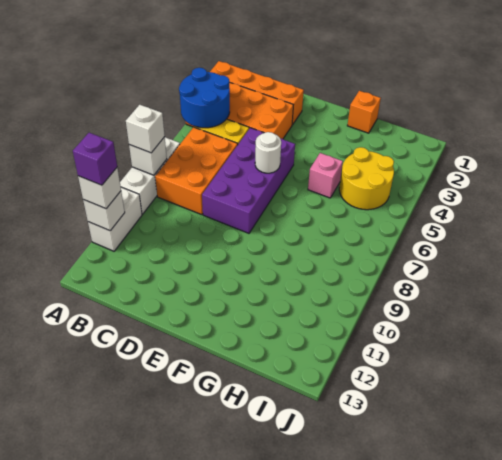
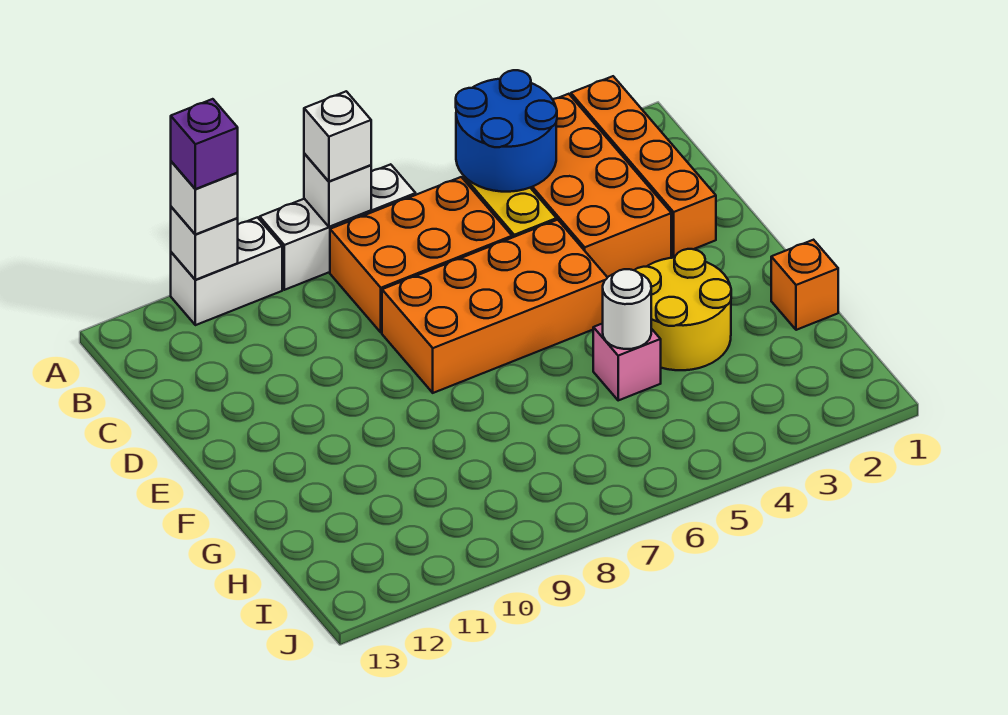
purple 2x4 brick [202,128,295,233] -> orange 2x4 brick [382,220,608,393]
white 1x1 round brick [255,132,281,173] -> white 1x1 round brick moved to [603,269,651,349]
yellow 2x2 round brick [339,147,394,210] -> yellow 2x2 round brick moved to [635,249,731,370]

